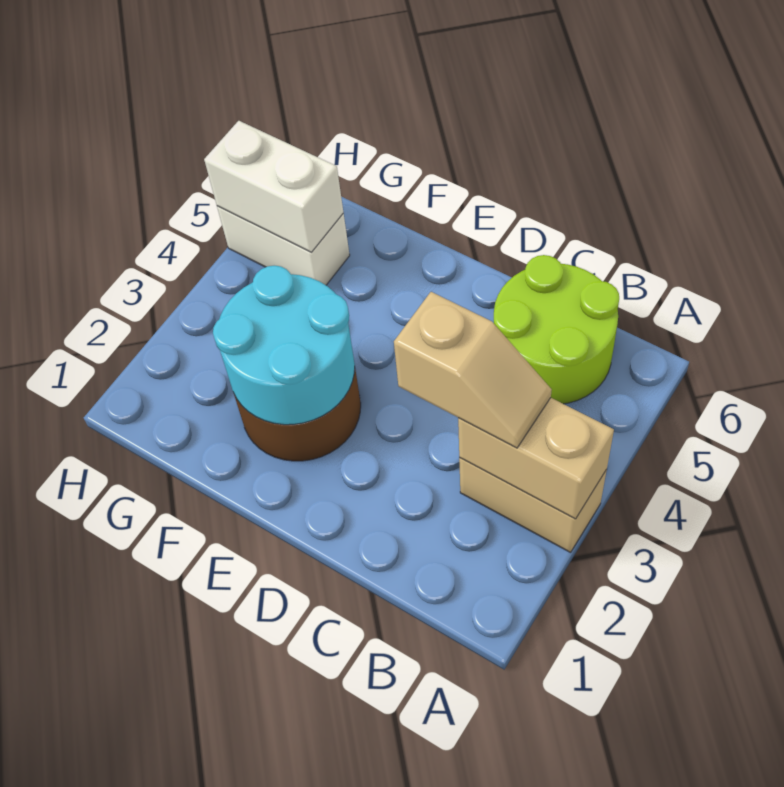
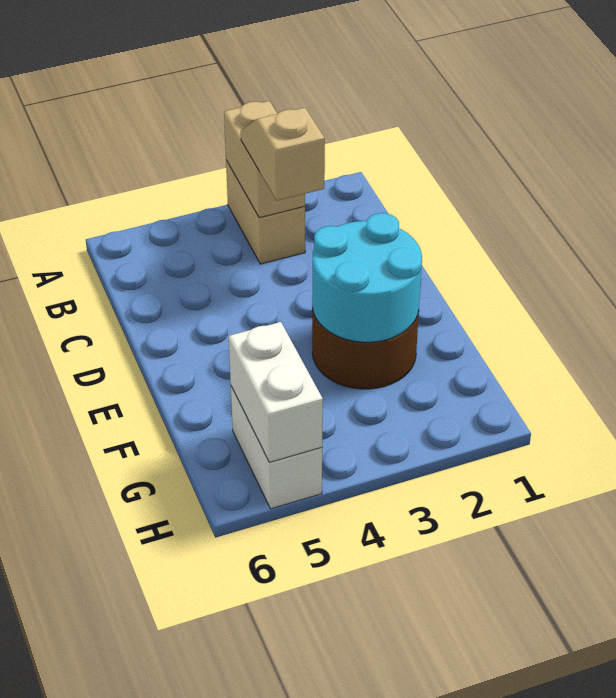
lime 2x2 round brick [494,255,619,404] -> none

